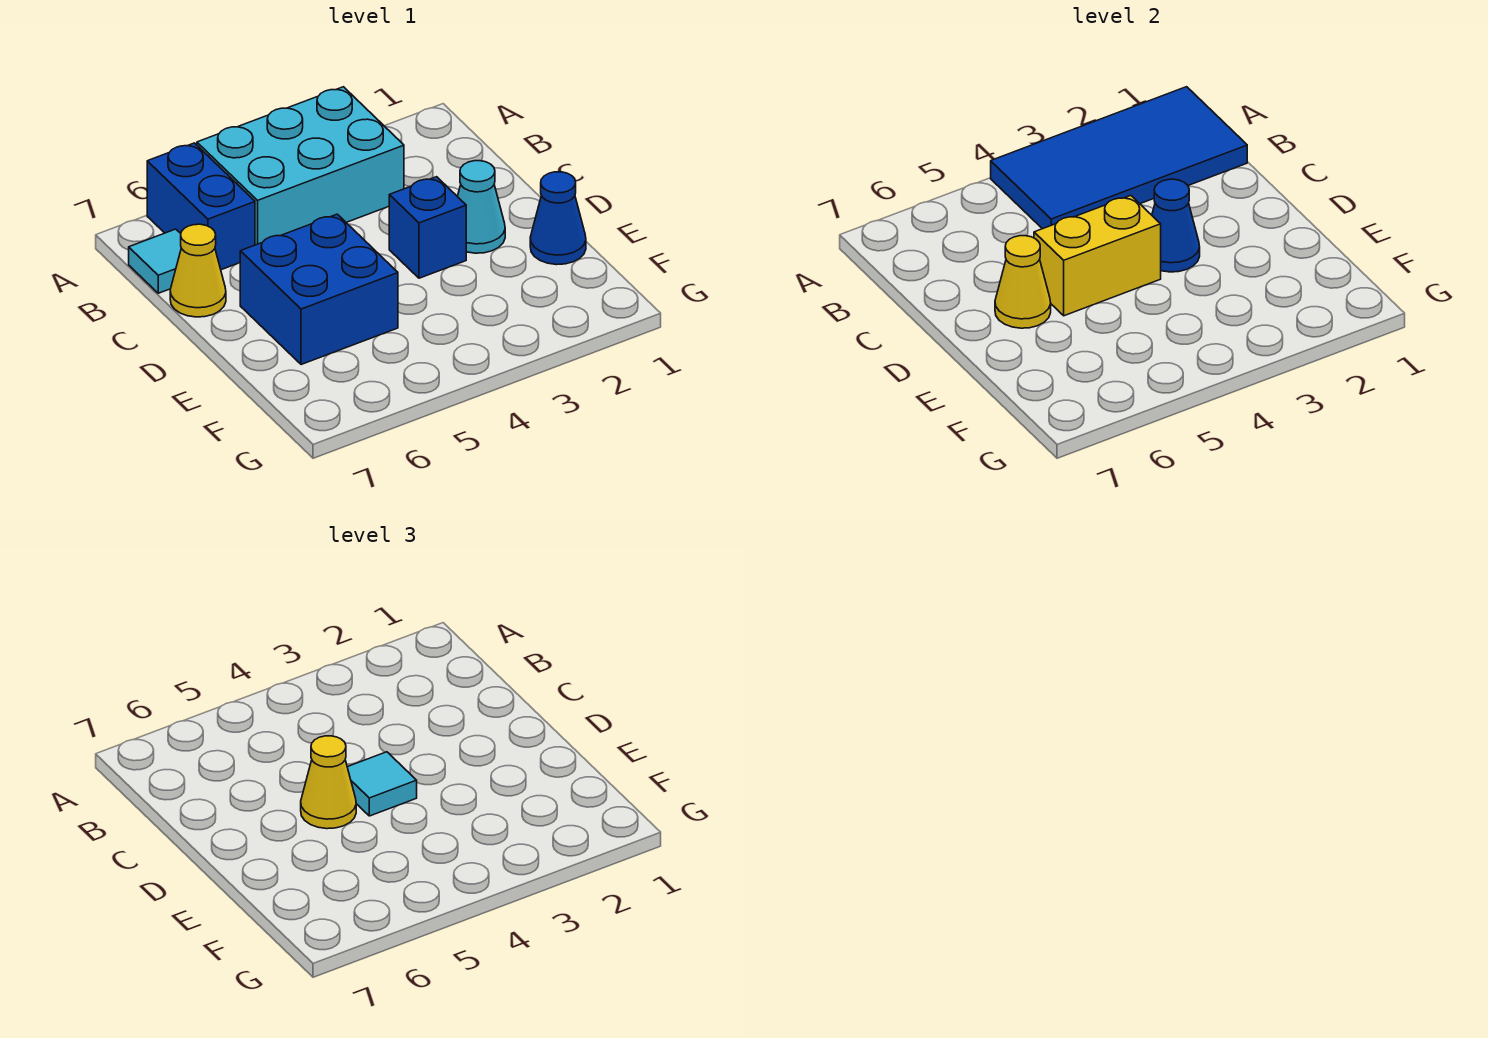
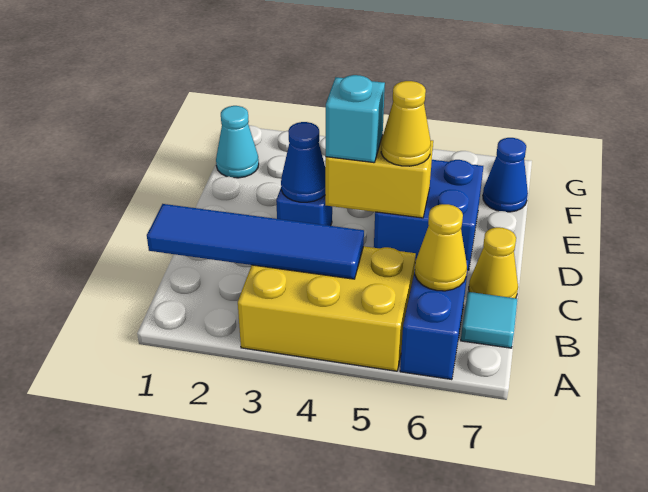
blue 2x4 tile [991,87,1247,229] -> blue 1x4 tile [147,204,364,279]
cyan 2x3 brick [197,87,404,245] -> yellow 2x3 brick [238,246,416,371]
cyan 1x1 cone [457,161,505,253] -> cyan 1x1 cone moved to [216,106,259,178]
cyan 1x1 tile [347,752,417,816] -> cyan 1x1 brick [326,75,385,163]
yellow 1x1 cone [995,236,1051,328] -> yellow 1x1 cone moved to [415,204,467,291]
blue 1x1 cone [530,172,586,265] -> blue 1x1 cone moved to [483,138,528,212]

